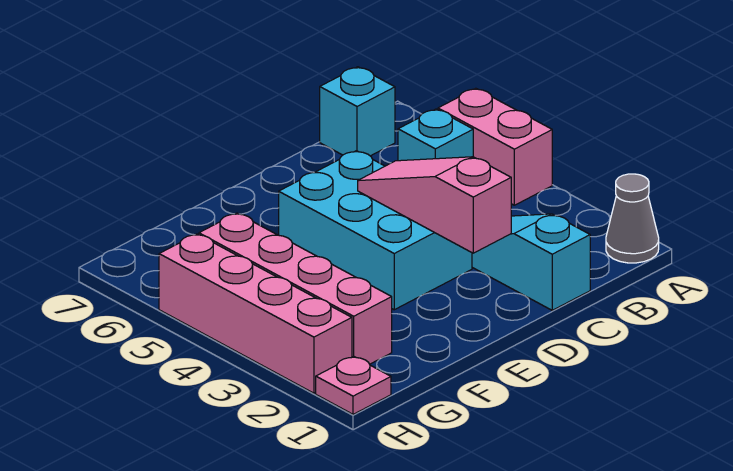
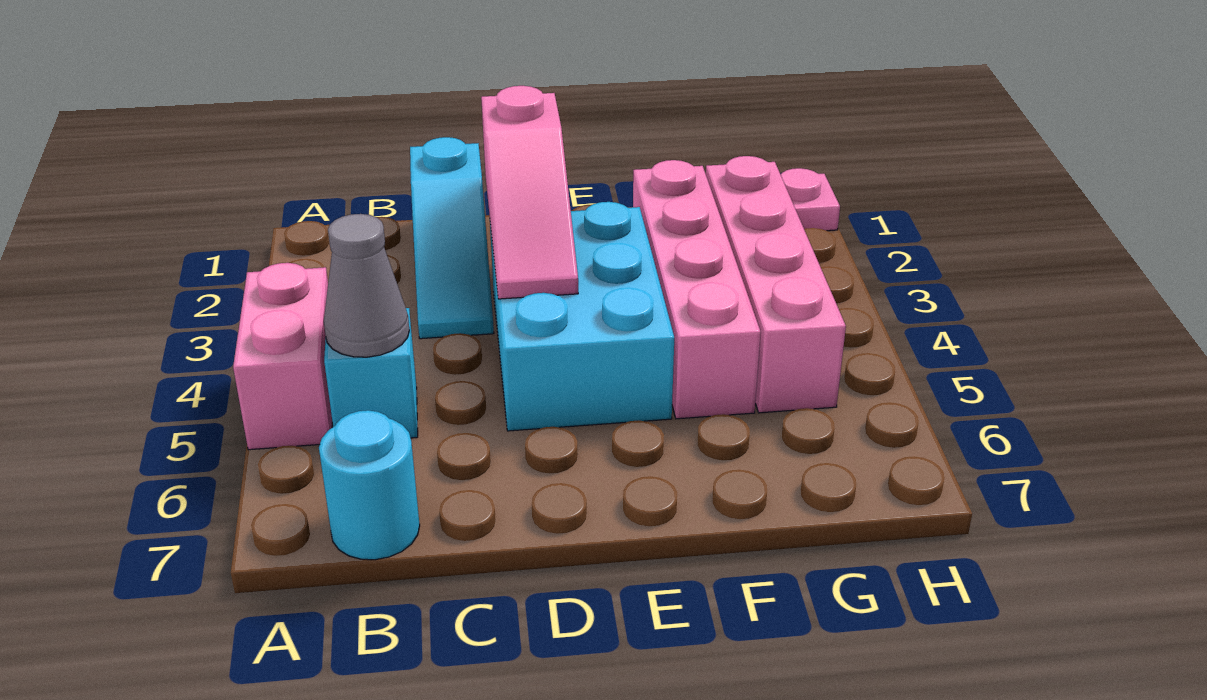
grey 1x1 cone [606,174,659,263] -> grey 1x1 cone moved to [324,214,409,357]
cyan 1x1 brick [320,67,395,156] -> cyan 1x1 round brick [319,410,420,560]
pink 1x4 brick [159,234,352,393] -> pink 1x4 brick moved to [633,160,761,419]

